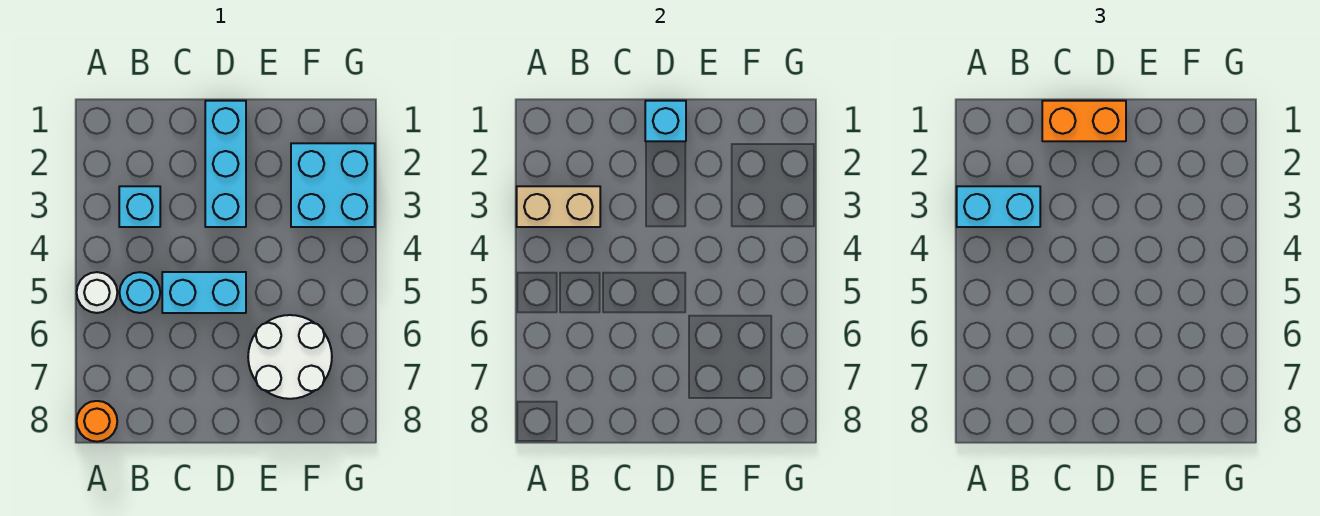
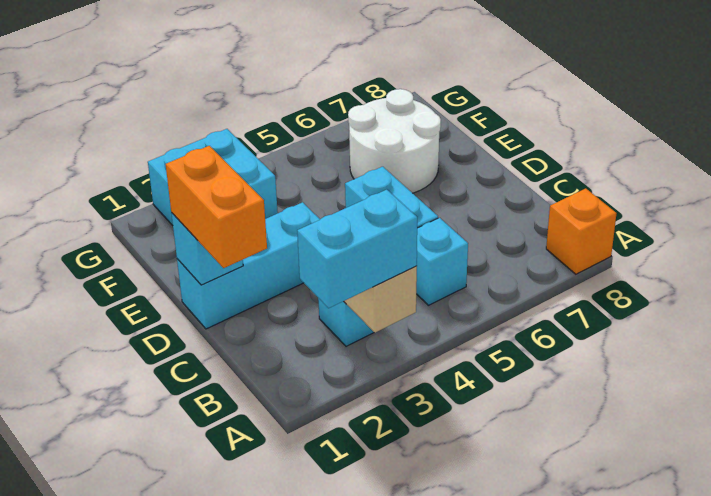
cyan 1x2 brick [957,186,1040,227] -> cyan 1x2 brick turned to [297,190,417,308]
white 1x1 round brick [77,272,117,313] -> none
orange 1x1 round brick [77,401,117,442] -> orange 1x1 brick [546,188,617,274]
cyan 1x1 round brick [119,272,160,313] -> cyan 1x1 brick [416,218,468,305]

